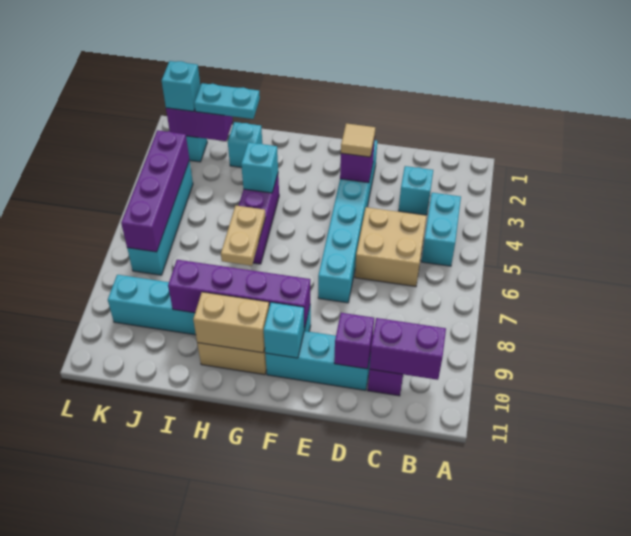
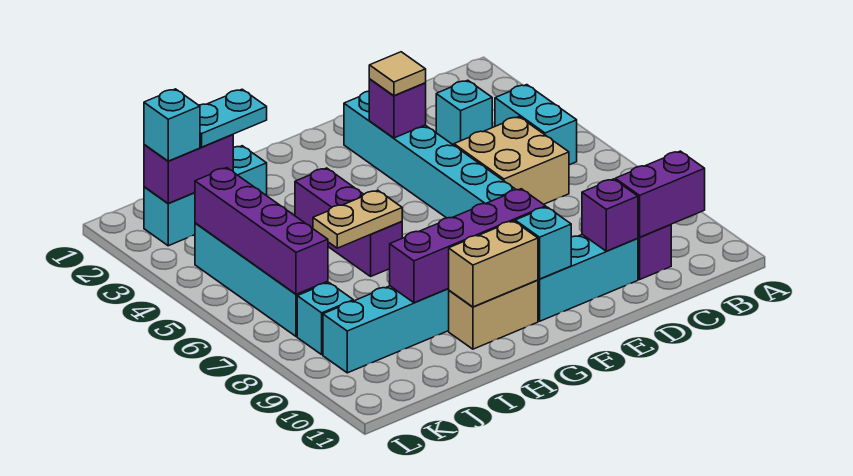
cyan 1x1 brick [241,142,278,193] -> cyan 1x1 brick moved to [297,283,353,355]
tan 1x2 plate [221,206,266,266] -> tan 1x2 plate turned to [313,190,402,248]

